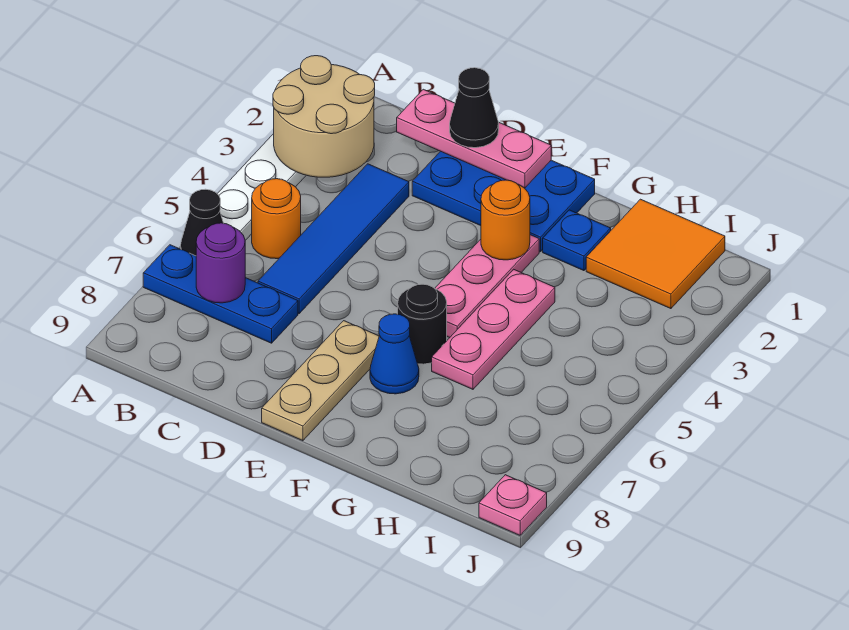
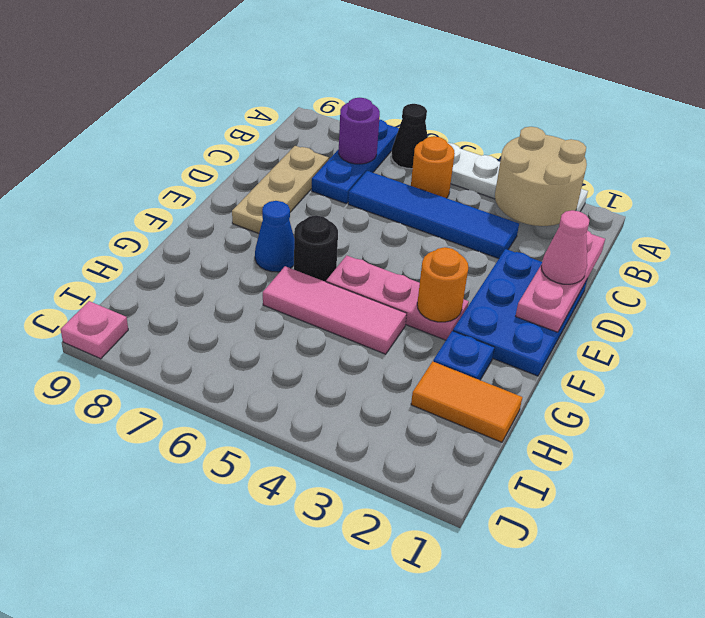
black 1x1 cone [450,68,499,148] -> pink 1x1 cone [541,210,589,284]
tan 1x3 plate [262,321,379,441] -> tan 1x3 plate turned to [232,146,329,234]
pink 1x3 plate [432,269,555,389] -> pink 1x3 tile [263,266,407,354]
orange 2x2 tile [586,199,725,309] -> orange 1x2 tile [411,361,522,442]

